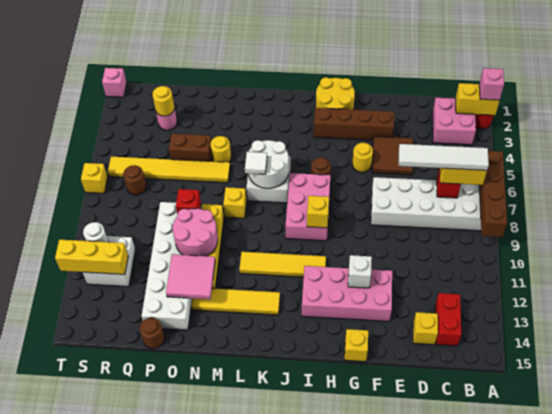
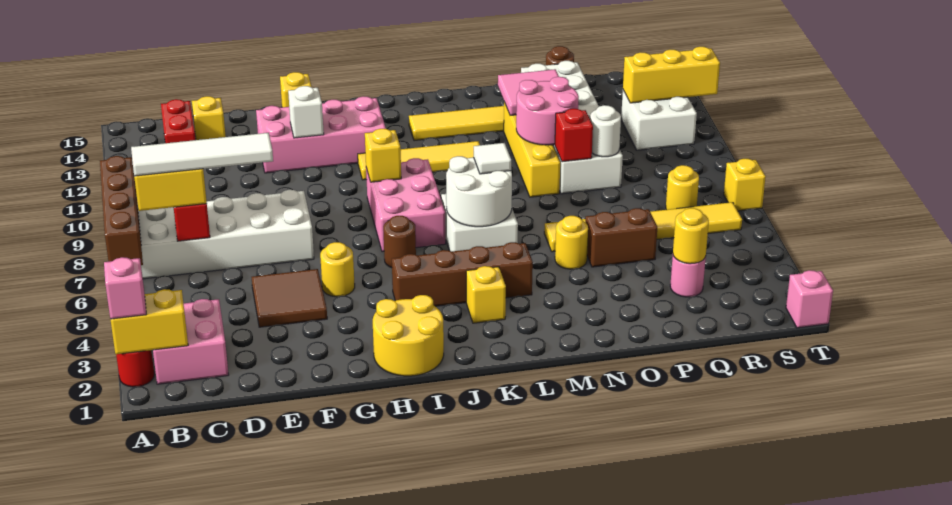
brown 1x4 brick [314,108,394,140] -> brown 1x4 brick moved to [392,242,533,306]
yellow 1x1 brick [223,187,247,218] -> yellow 1x1 brick moved to [466,266,506,323]
brown 1x1 round brick [123,165,146,195] -> yellow 1x1 round brick [666,165,699,210]
white 1x1 round brick [83,222,108,242] -> white 1x1 round brick moved to [590,105,621,157]

